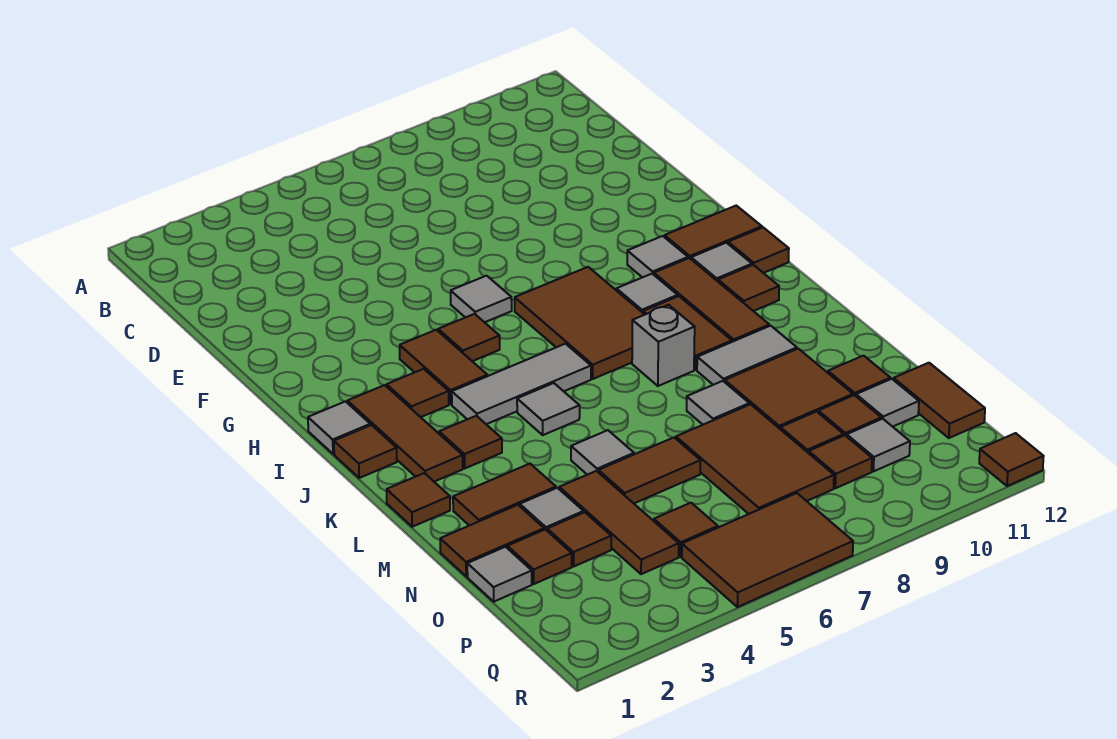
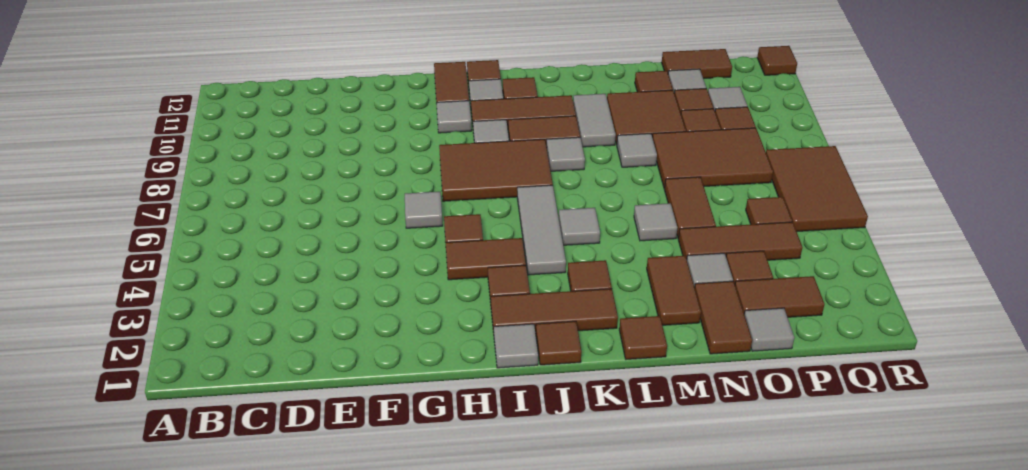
grey 1x1 brick [632,305,695,386] -> grey 1x1 tile [546,137,585,171]
brown 1x1 tile [507,529,572,584] -> brown 1x2 tile [735,276,825,317]

